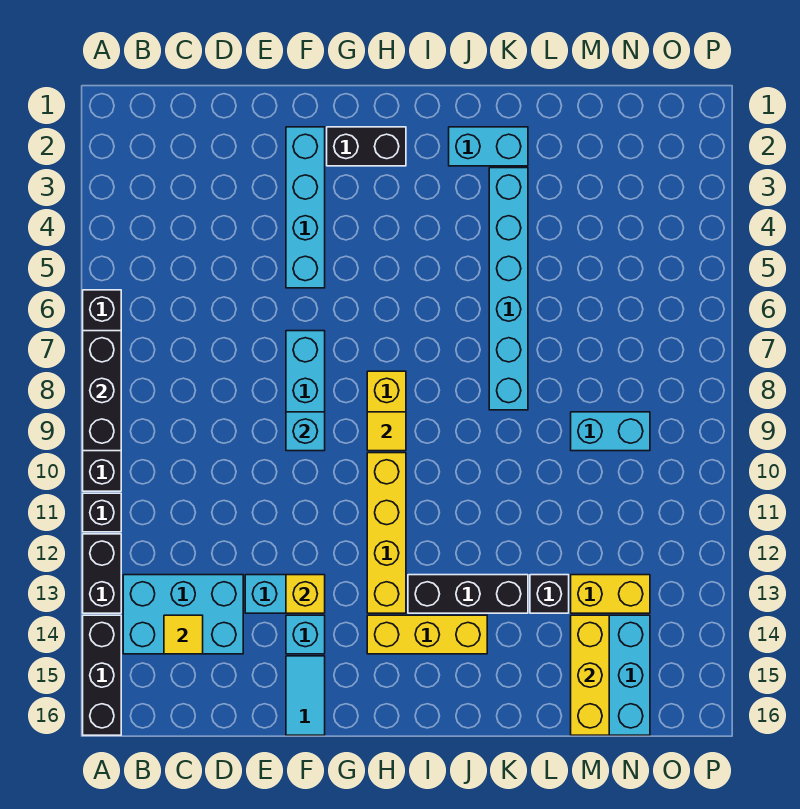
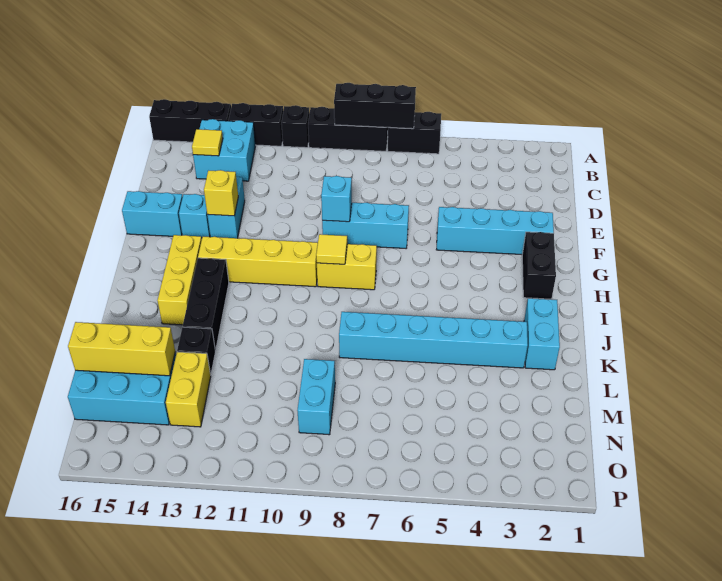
cyan 2x3 brick [123,575,243,654] -> cyan 2x2 brick [193,119,255,181]
cyan 1x2 tile [286,656,325,735] -> cyan 1x2 brick [122,191,183,236]

